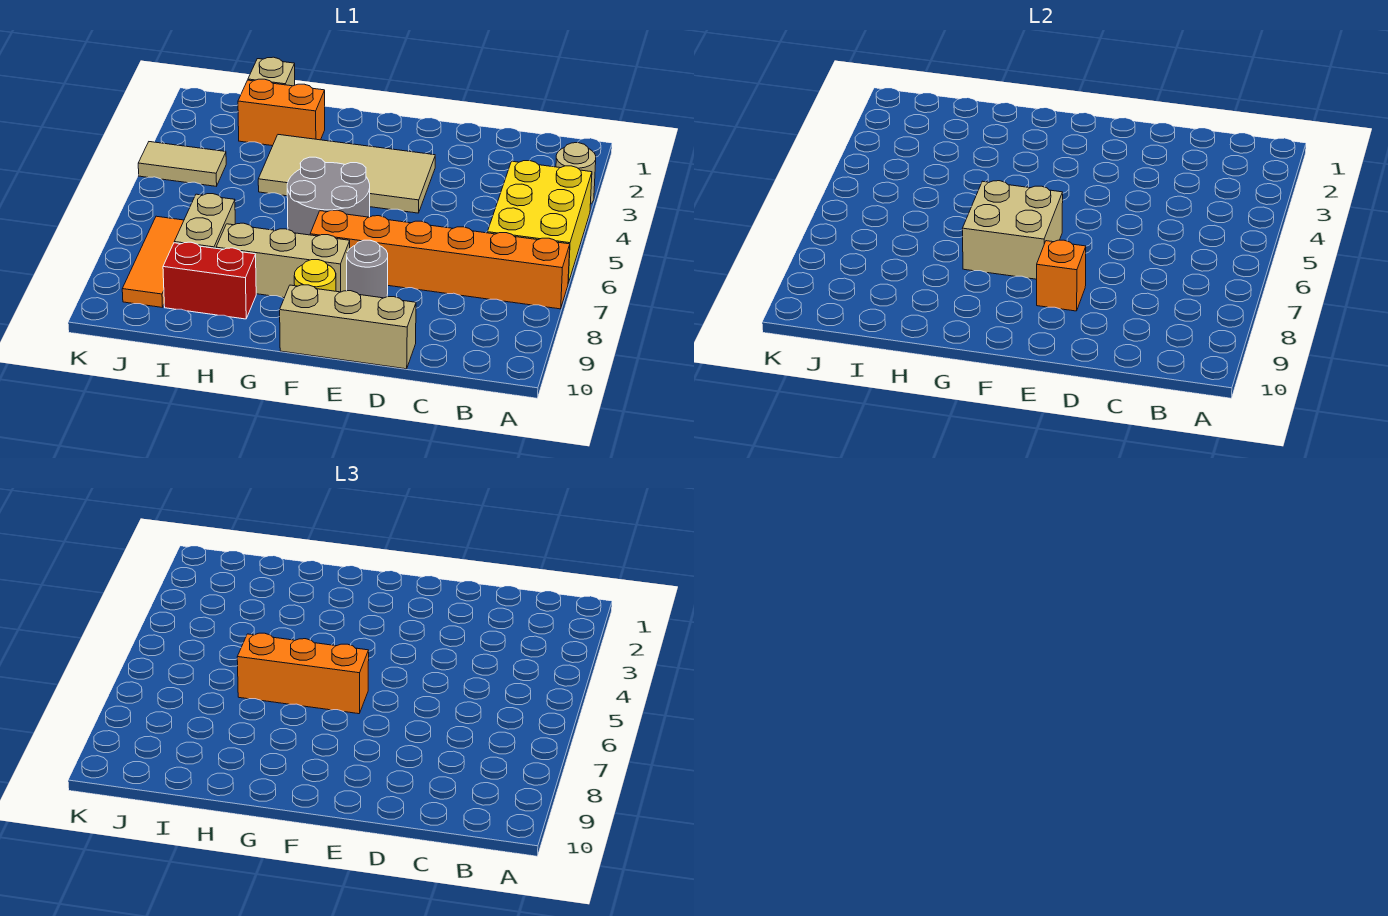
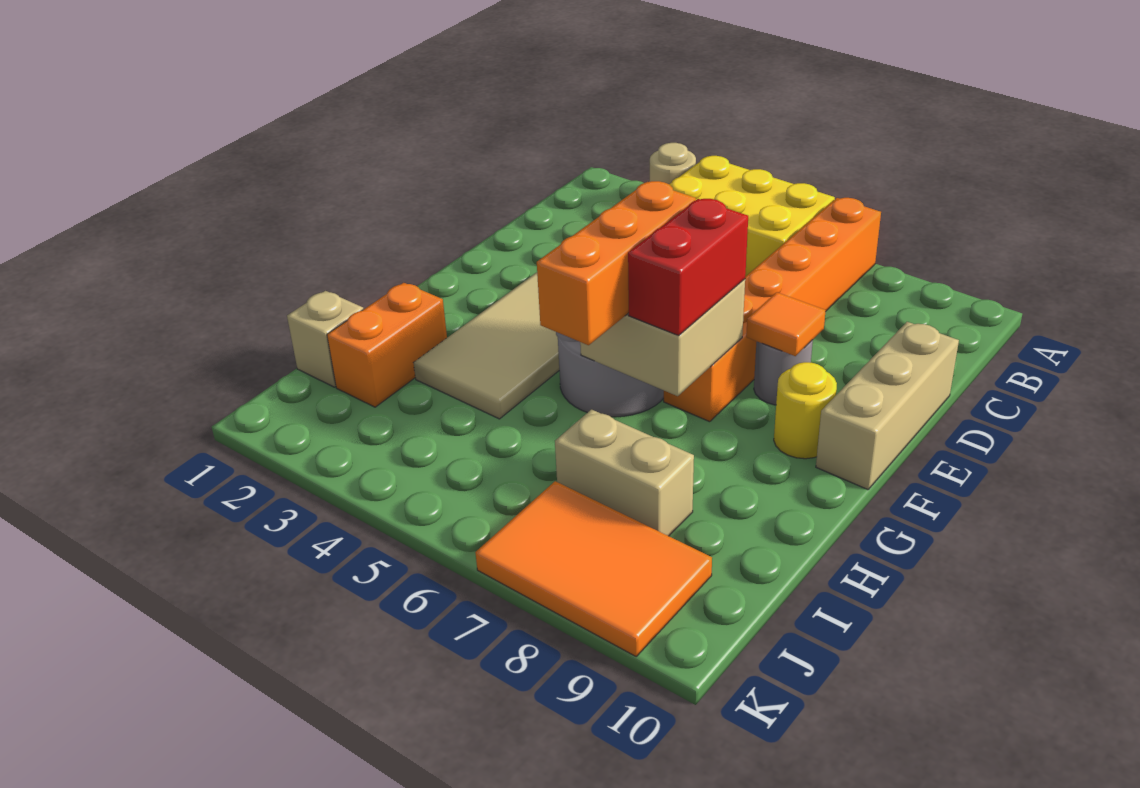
orange 1x1 brick [1037,240,1086,311] -> orange 1x1 tile [746,292,826,356]
tan 1x3 brick [216,223,350,298] -> none
red 1x2 brick [163,242,256,319] -> red 1x2 brick moved to [628,199,748,336]
tan 1x2 tile [138,142,226,186] -> none
orange 1x3 tile [122,216,184,307] -> orange 2x3 tile [475,481,712,656]

